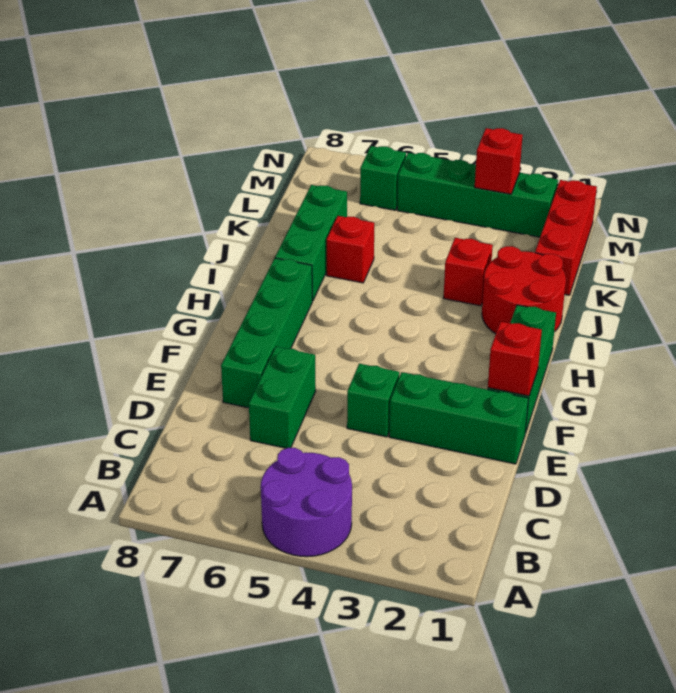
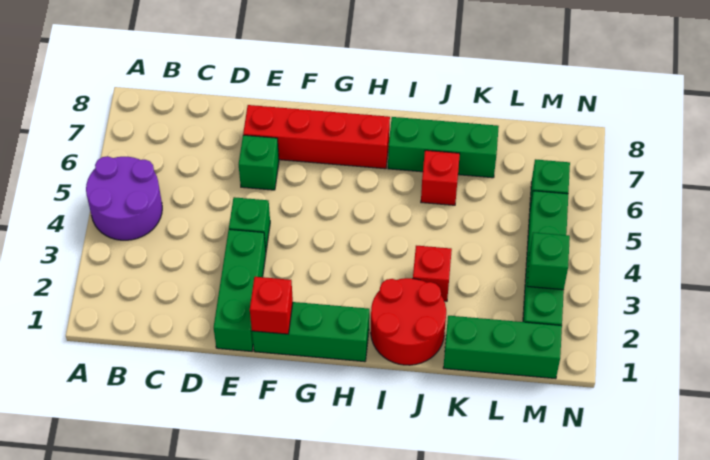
green 1x2 brick [249,347,316,448] -> green 1x1 brick [239,135,279,190]
green 1x4 brick [221,258,312,408] -> red 1x4 brick [243,105,390,169]
red 1x3 brick [535,180,597,295] -> green 1x3 brick [443,316,562,379]
red 1x1 brick [475,128,523,194] -> green 1x1 brick [527,232,570,290]

